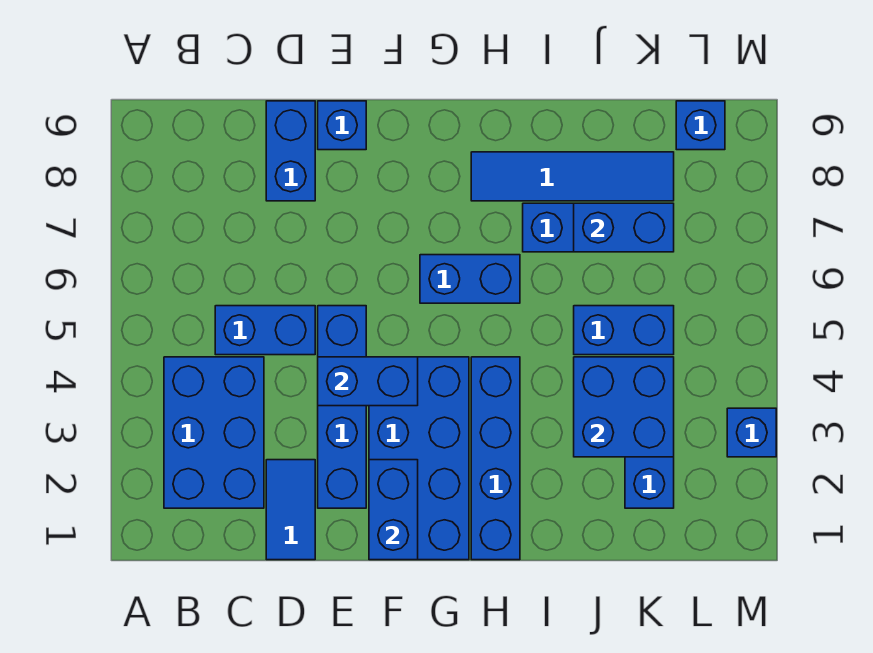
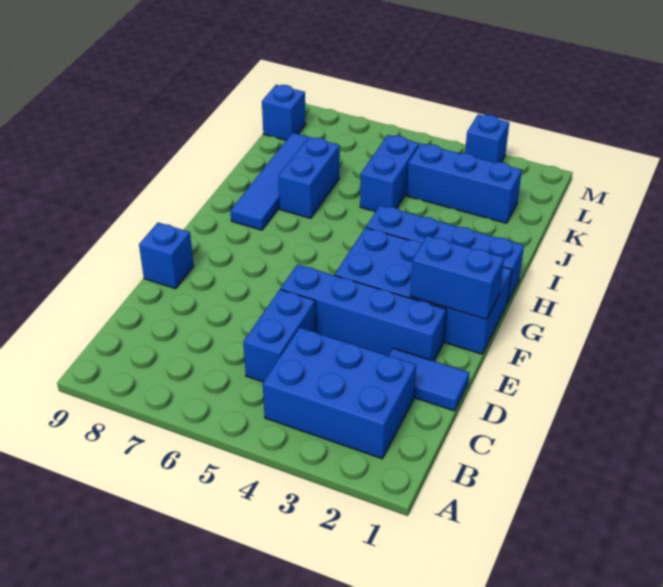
blue 1x2 brick [266,101,315,201] -> none
blue 1x2 brick [318,357,418,406] -> none
blue 1x2 brick [420,255,520,303] -> none
blue 2x2 brick [574,357,674,457] -> none
blue 1x2 brick [574,203,674,252] -> none

